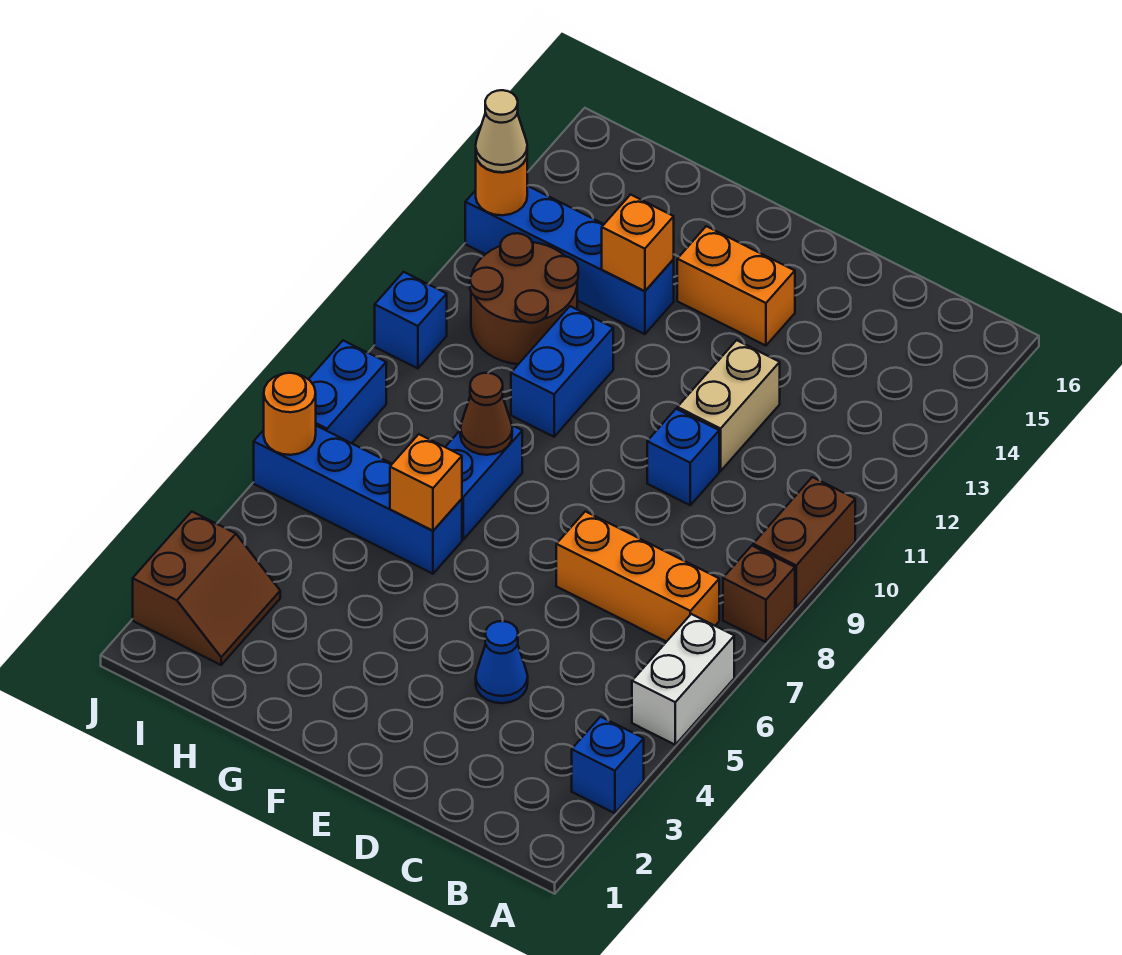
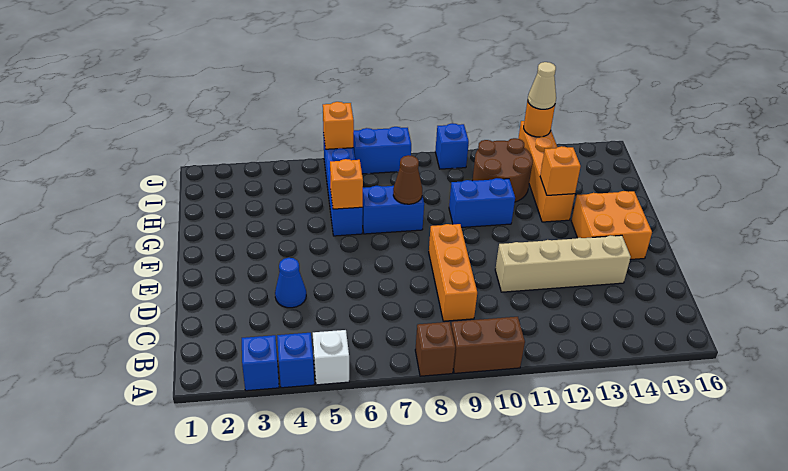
white 1x2 brick [632,614,734,745] -> white 1x1 brick [313,330,349,385]
orange 1x3 brick [556,511,719,642] -> orange 1x3 brick moved to [429,224,477,321]
blue 1x1 brick [647,409,719,505] -> blue 1x1 brick moved to [277,333,314,388]
tan 1x2 brick [677,340,780,471] -> tan 1x4 brick [495,235,631,292]
orange 1x2 brick [677,226,795,346] -> orange 2x2 brick [571,191,652,260]
blue 1x4 brick [465,186,674,334] -> orange 1x4 brick [518,121,575,222]
brown 2x2 slope [133,512,280,665] -> none
orange 1x1 round brick [264,373,316,455] -> orange 1x1 brick [323,102,354,149]

